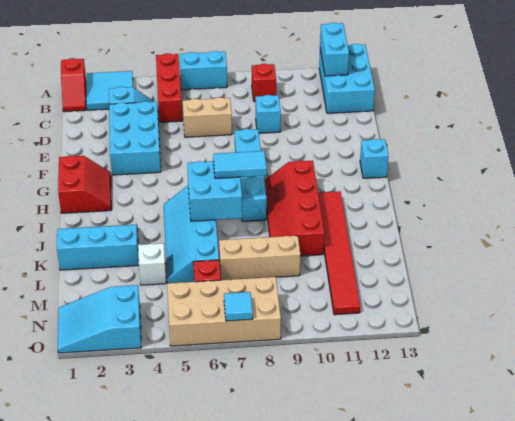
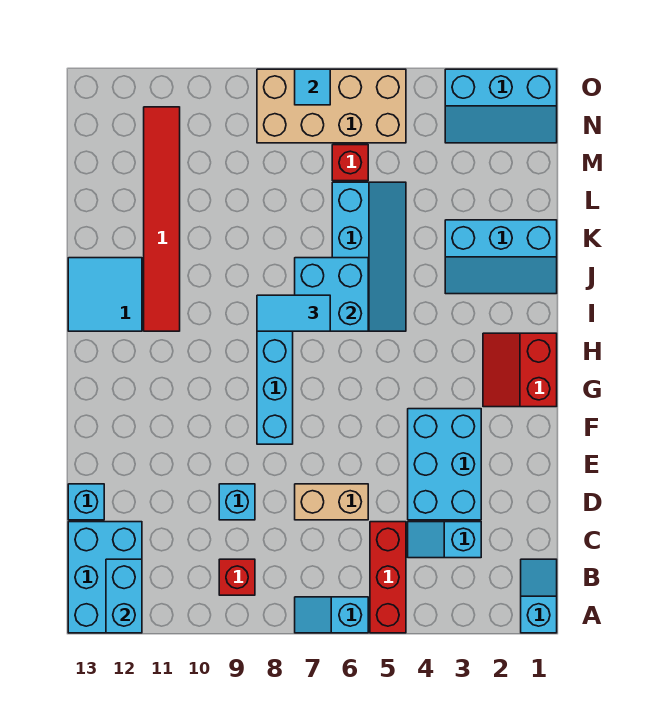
red 1x2 slope [61,58,86,112] -> cyan 1x2 slope [521,559,557,633]
cyan 2x2 tile [86,71,133,110] -> cyan 2x2 tile moved to [68,258,142,331]
cyan 1x2 brick [180,51,227,90] -> cyan 1x2 slope [295,597,368,633]
cyan 1x1 brick [360,139,389,178] -> cyan 1x1 brick moved to [68,484,104,520]
red 2x4 slope [264,160,324,256] -> none
white 1x1 brick [138,243,166,285] -> none
tan 1x3 brick [219,236,300,280] -> none
cyan 2x3 slope [58,285,141,353] -> cyan 2x3 slope turned to [445,69,557,143]

